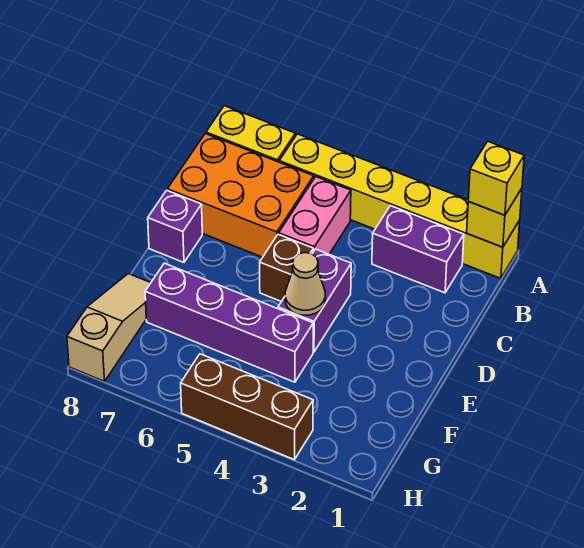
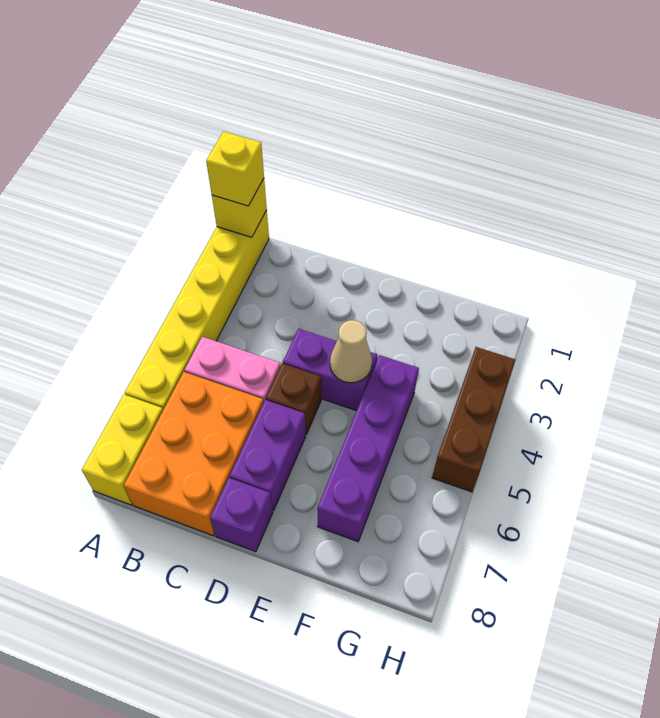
purple 1x2 brick [372,206,464,293] -> purple 1x2 brick moved to [230,400,306,511]
tan 1x3 slope [67,274,151,381] -> none

